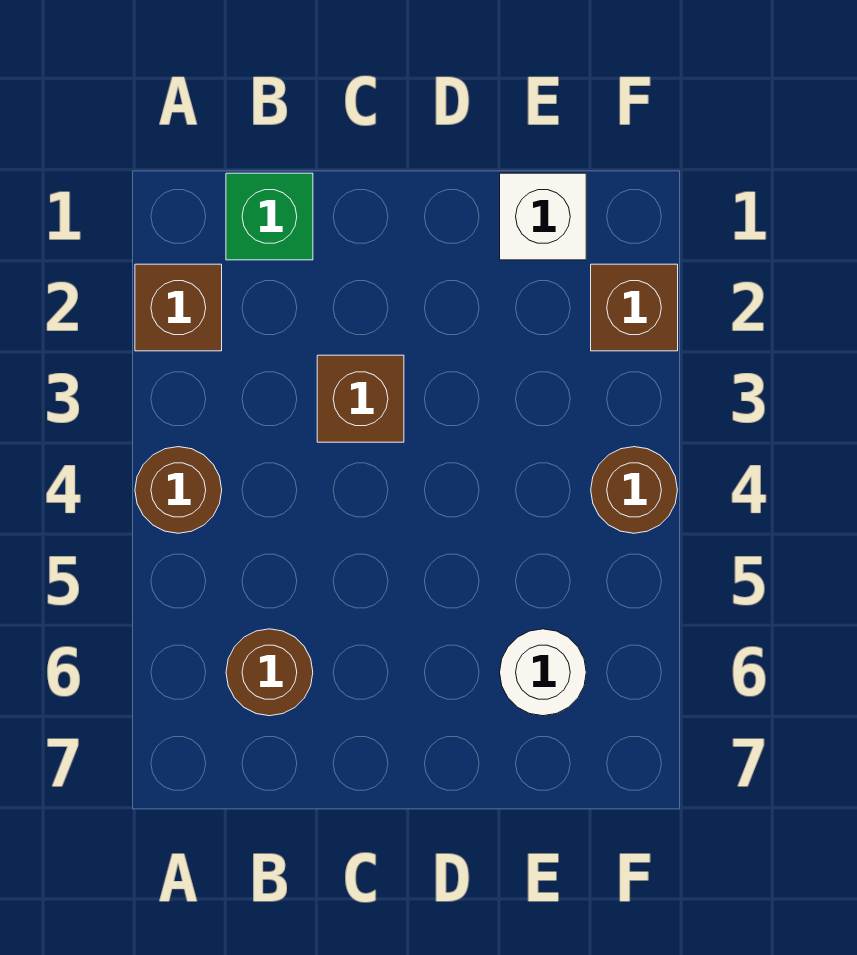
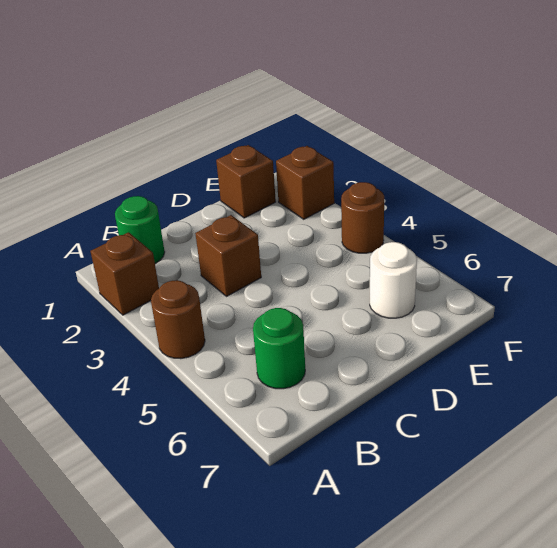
green 1x1 brick [226,173,313,260] -> green 1x1 round brick [115,196,165,264]
brown 1x1 round brick [226,629,313,716] -> green 1x1 round brick [253,308,305,389]
white 1x1 brick [500,173,586,260] -> brown 1x1 brick [216,145,276,218]

